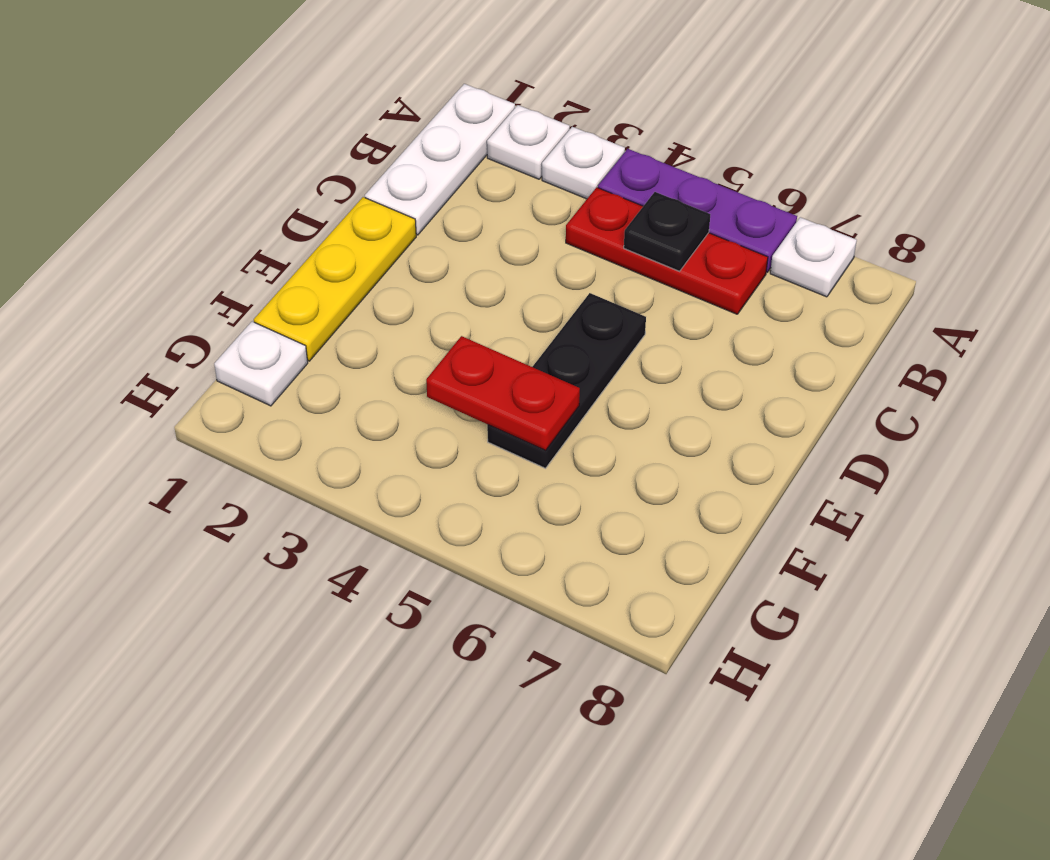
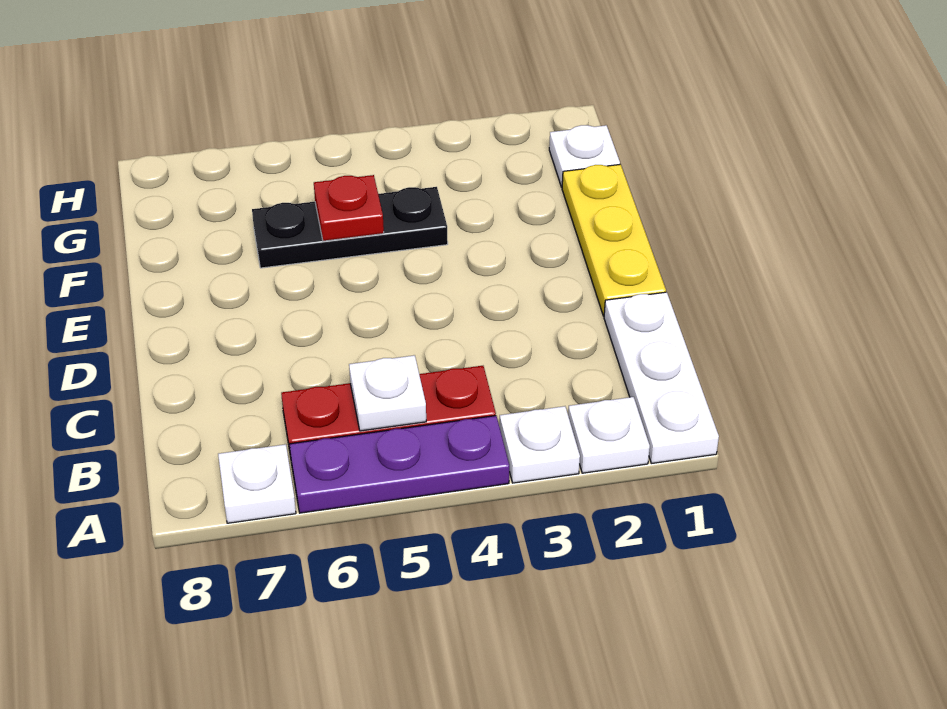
black 1x1 plate [624,192,710,271] -> white 1x1 plate [349,355,426,431]
black 1x3 plate [487,293,646,468] -> black 1x3 plate turned to [252,187,448,268]
red 1x2 plate [426,336,580,450] -> red 1x1 plate [314,175,384,241]

